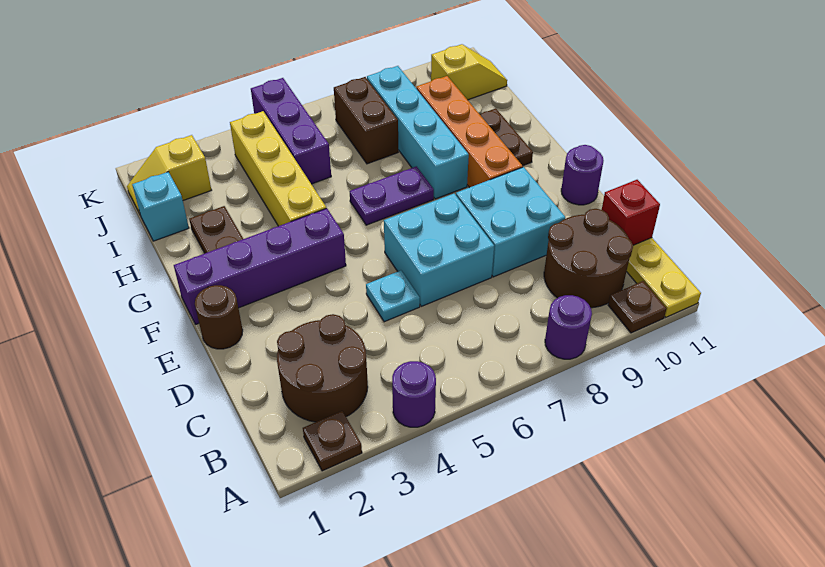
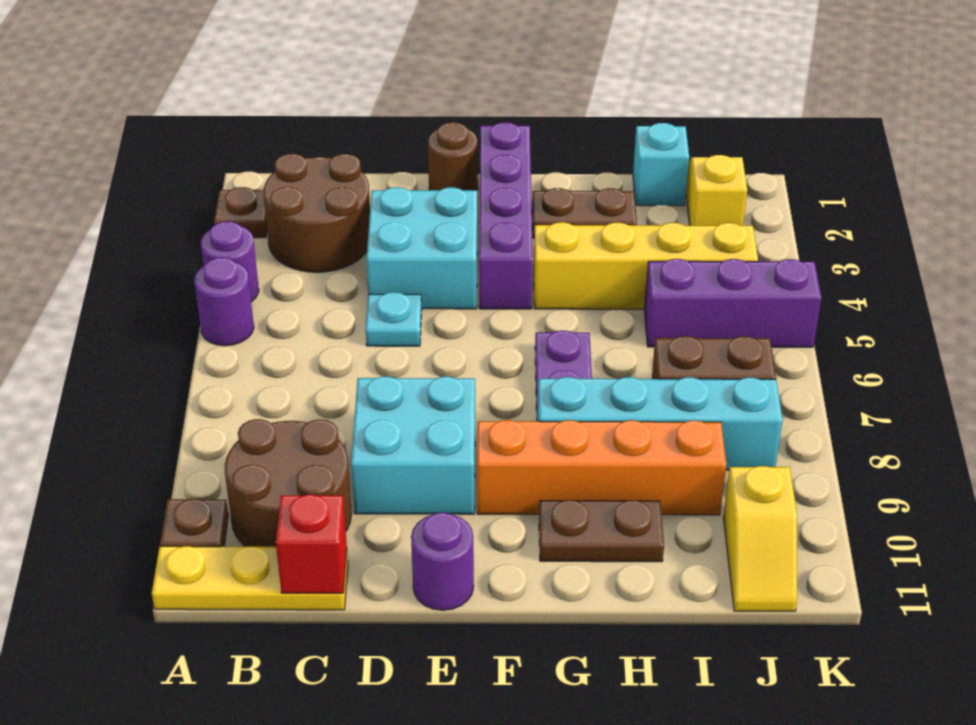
purple 1x1 round brick [545,295,592,359] -> purple 1x1 round brick moved to [194,258,254,346]
cyan 2x2 brick [384,194,494,306] -> cyan 2x2 brick moved to [367,187,477,309]

